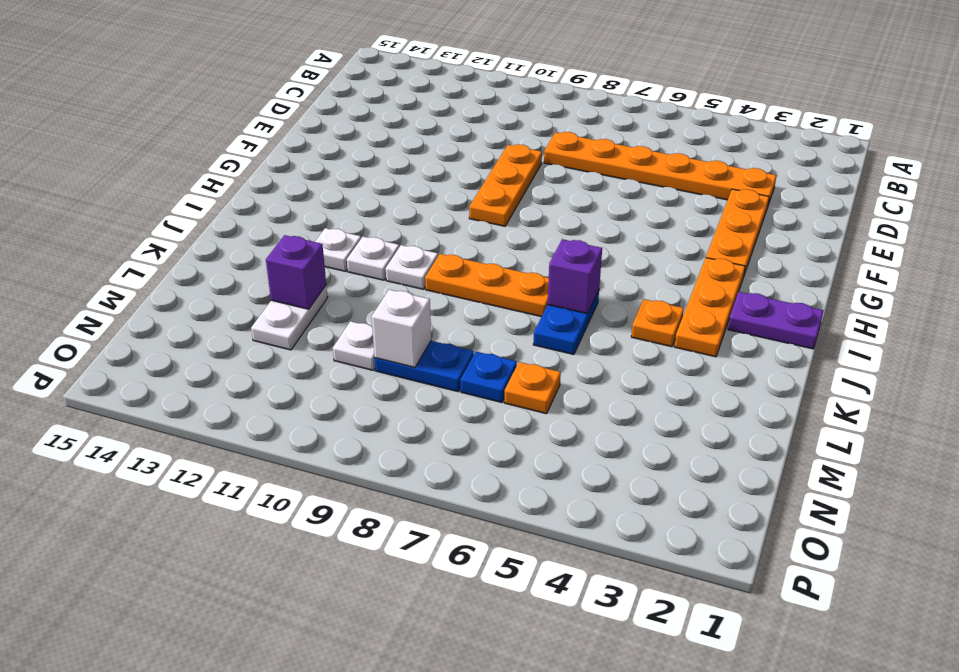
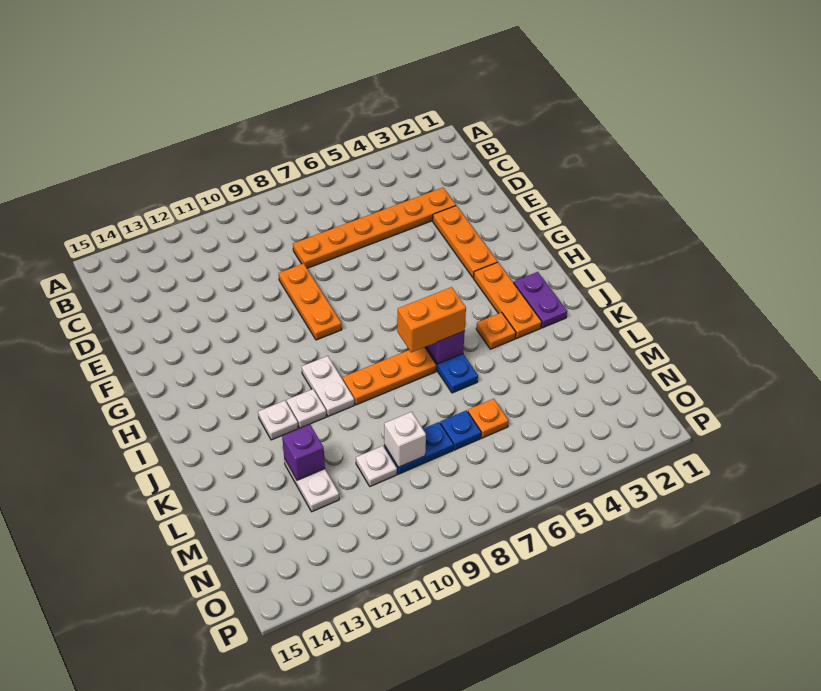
purple 1x2 plate [728,292,823,349] -> purple 1x2 plate turned to [514,272,567,328]
none -> orange 1x2 brick [397,287,466,352]
white 1x1 plate [386,245,438,289] -> white 1x2 plate [302,356,354,416]

